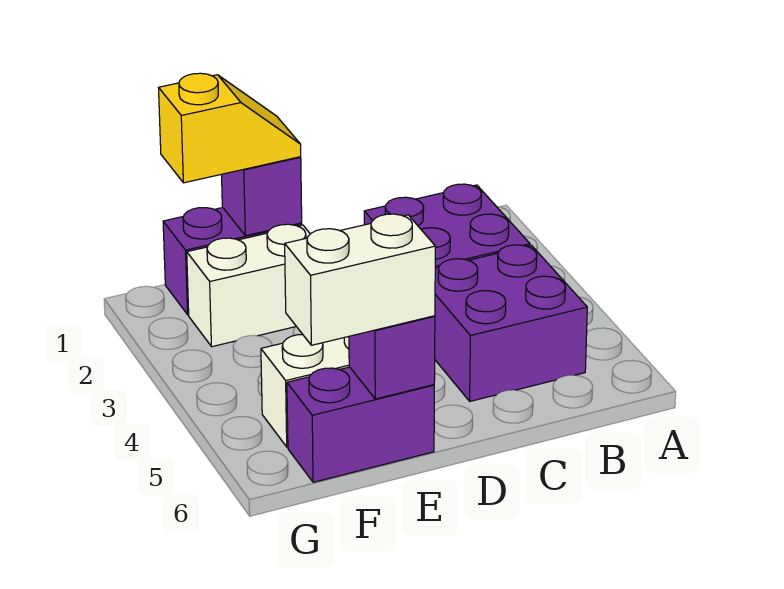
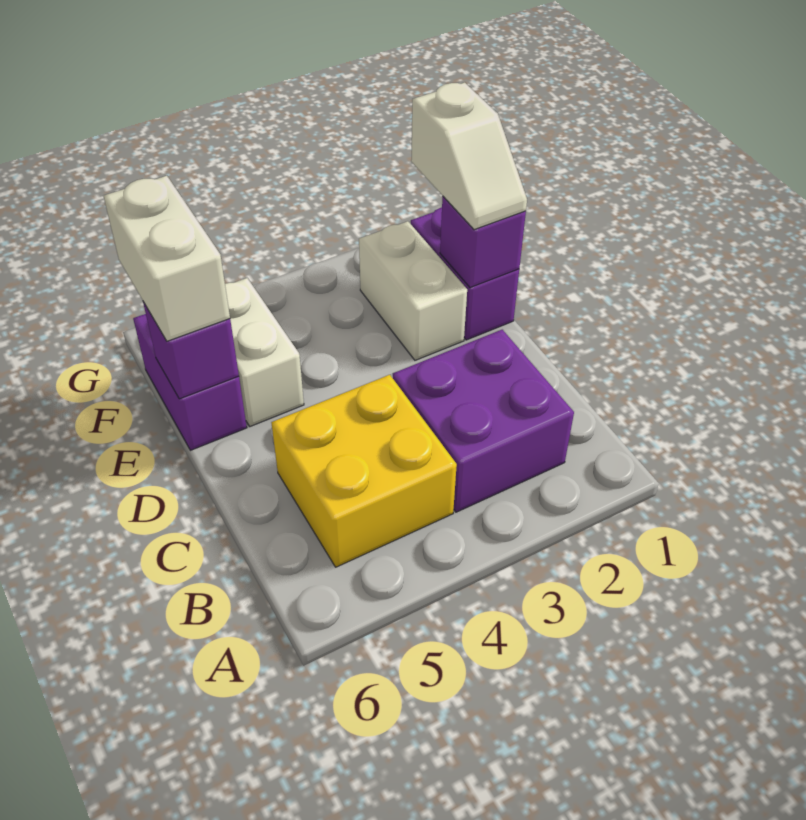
purple 2x2 brick [435,245,587,401] -> yellow 2x2 brick [271,375,457,567]
yellow 1x2 slope [159,73,301,183] -> white 1x2 slope [411,83,527,230]

